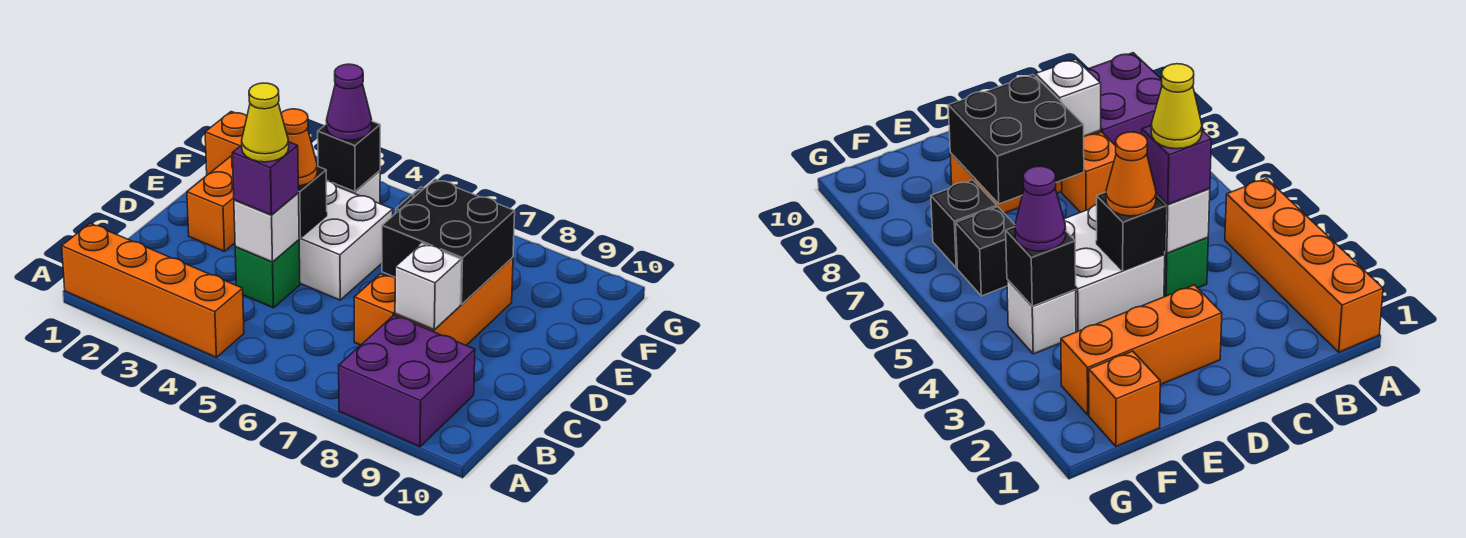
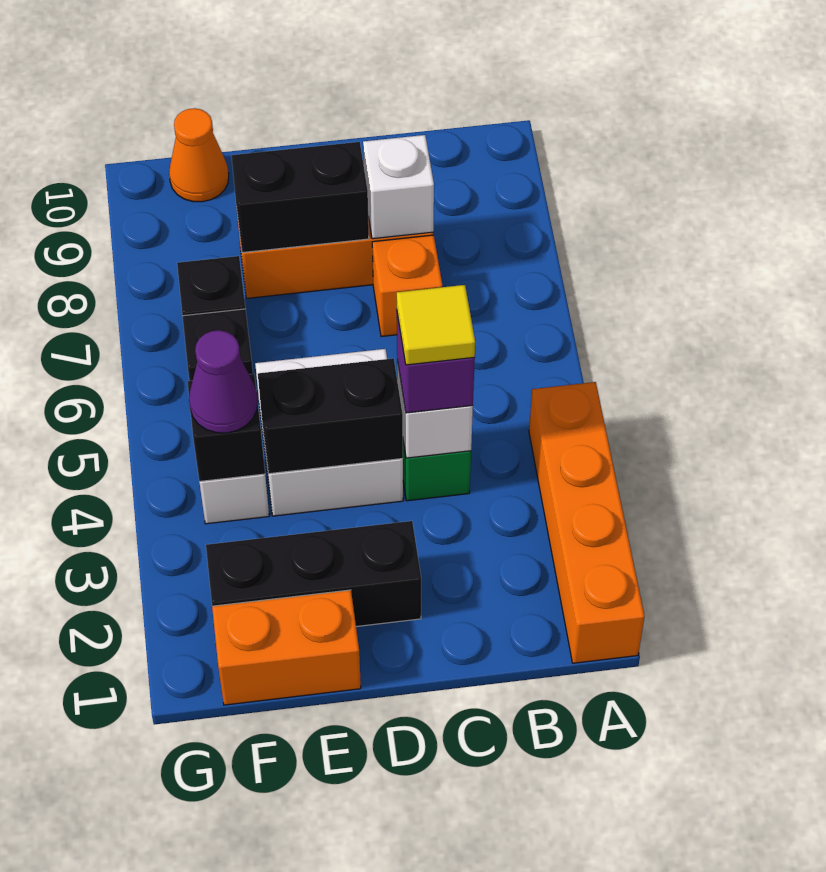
purple 2x2 brick [339,315,475,447] -> none
yellow 1x1 cone [242,83,289,162] -> yellow 1x1 tile [397,285,475,365]
orange 1x3 brick [187,155,235,251] -> black 1x3 brick [206,521,421,627]
black 1x1 brick [298,166,327,238] -> black 1x2 brick [258,358,403,474]
orange 1x1 cone [281,109,317,186] -> orange 1x1 cone moved to [169,108,229,202]
black 2x2 brick [382,179,515,305] -> black 1x2 brick [231,142,369,253]
orange 1x1 brick [205,112,247,175] -> orange 1x2 brick [212,590,361,705]

